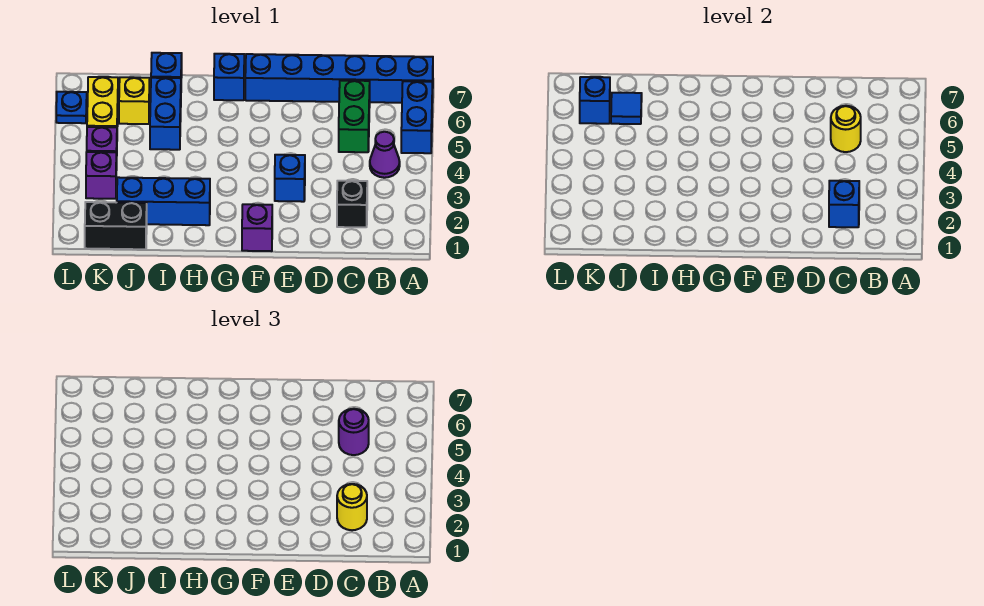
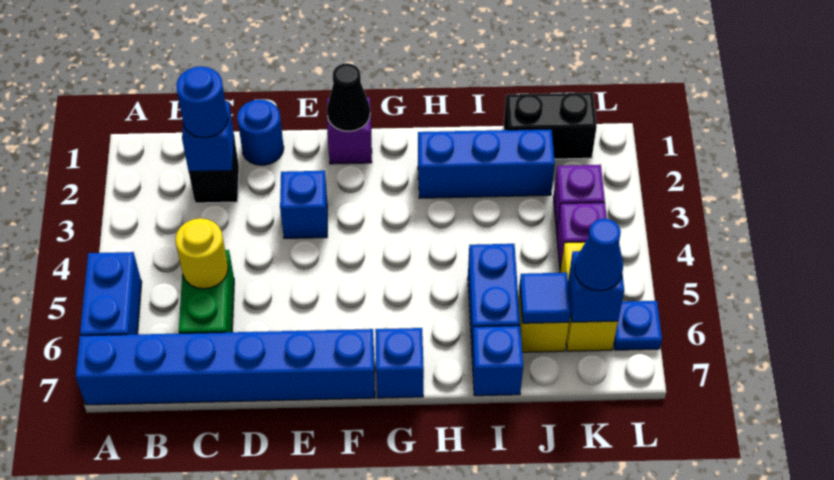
purple 1x1 cone [370,132,400,178] -> none
yellow 1x1 round brick [337,484,367,530] -> blue 1x1 round brick [176,67,228,138]
purple 1x1 round brick [339,409,369,455] -> none
none -> blue 1x1 round brick [237,100,284,165]
none -> black 1x1 cone [327,63,370,131]
none -> blue 1x1 cone [575,219,623,291]

